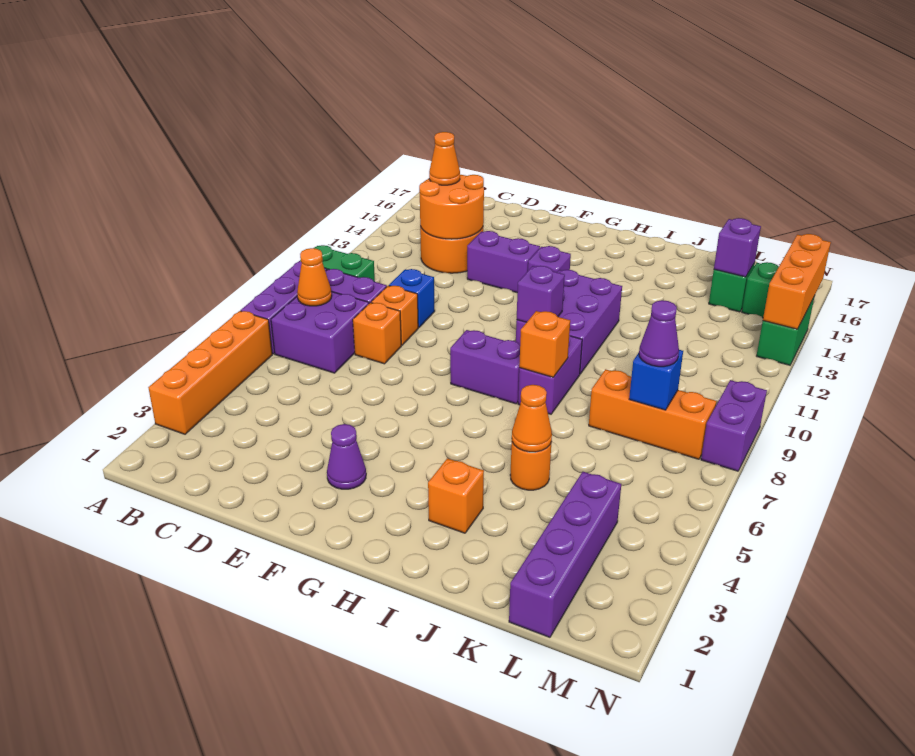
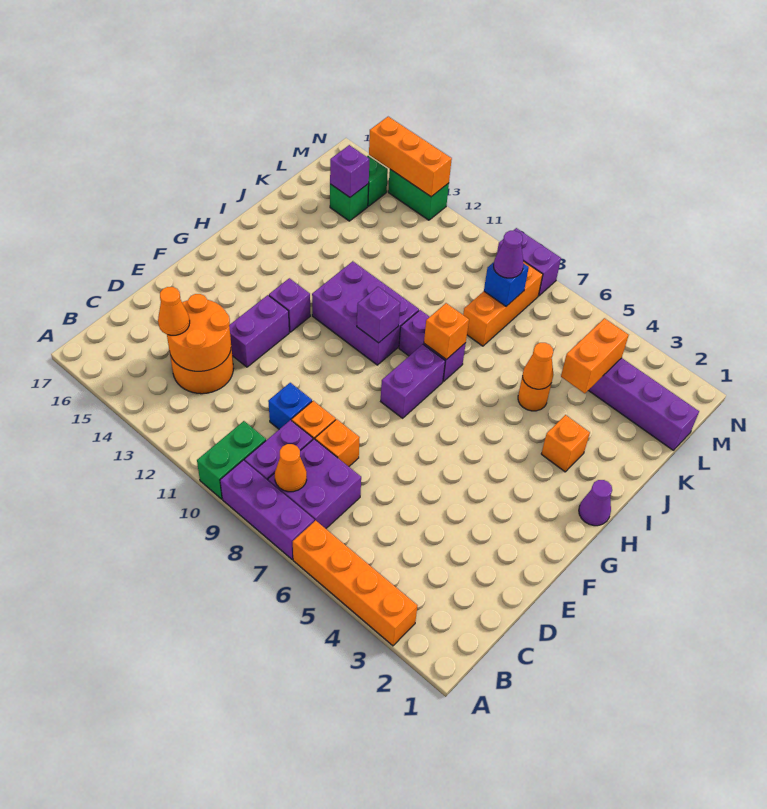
purple 1x1 cone [327,424,366,489] -> purple 1x1 cone moved to [579,480,612,526]
none -> orange 1x2 brick [561,318,629,393]

